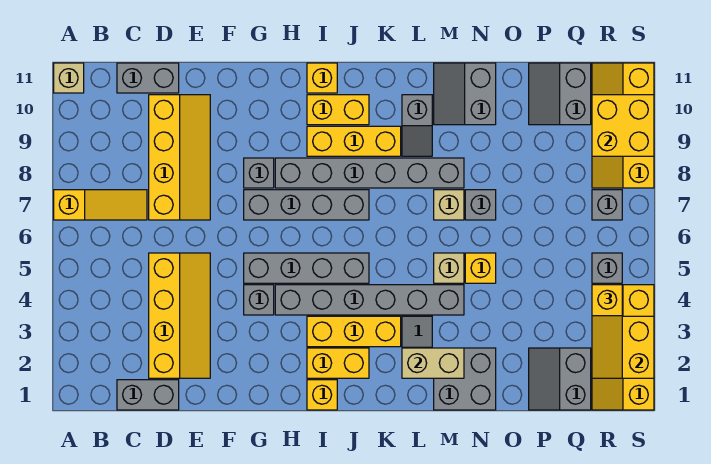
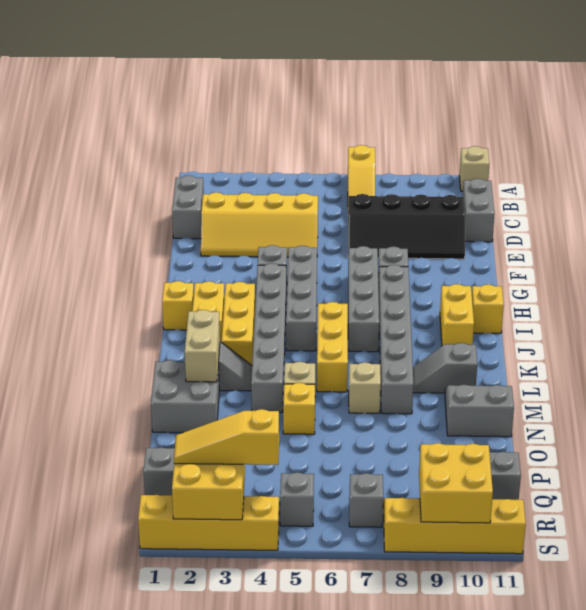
yellow 2x4 slope [149,95,210,220] -> black 2x4 slope [348,194,465,259]
yellow 1x3 brick [307,126,401,156] -> yellow 1x3 brick moved to [317,302,348,392]
grey 1x1 brick [465,190,496,220] -> none

